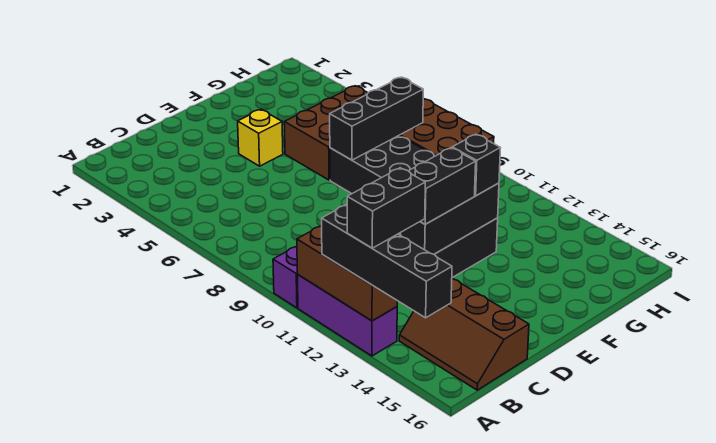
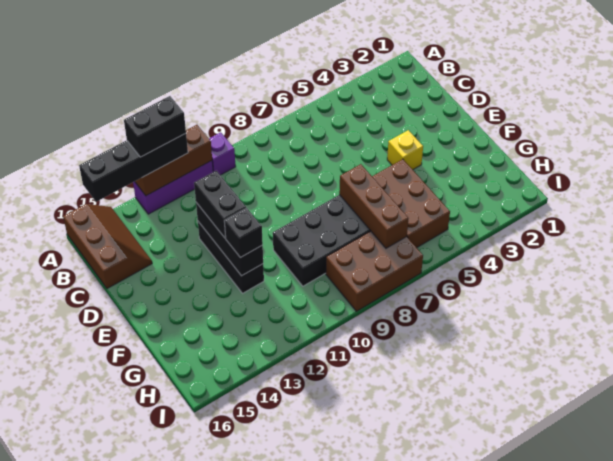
black 1x2 brick [347,168,425,248] -> black 1x2 brick turned to [124,96,186,157]
brown 2x3 slope [399,278,529,390] -> brown 2x3 slope turned to [63,204,152,289]
black 1x3 brick [330,77,423,160] -> brown 1x3 brick [339,164,409,248]

